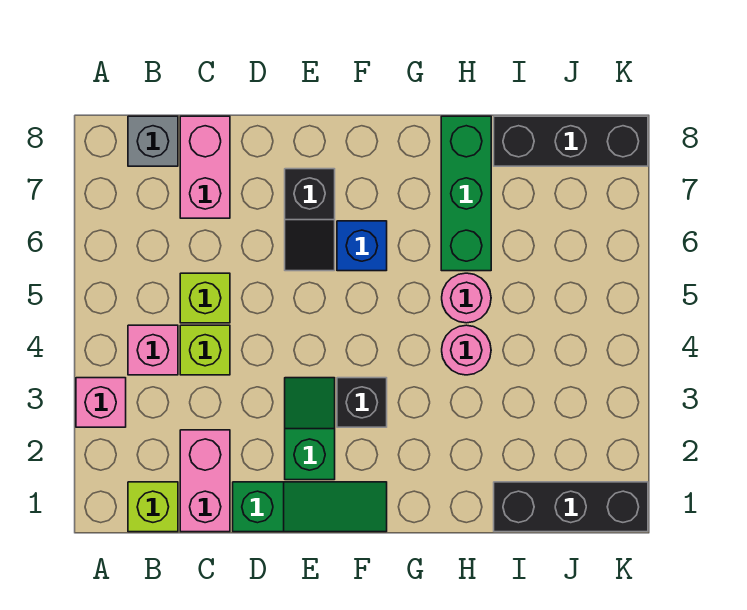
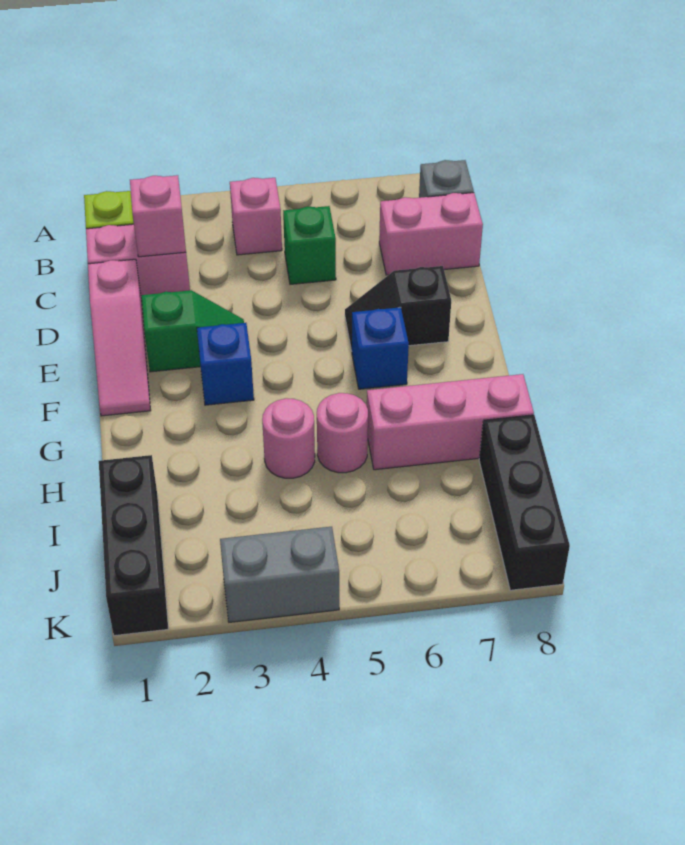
pink 1x1 brick [76,378,126,427] -> pink 1x1 brick moved to [130,175,186,257]
lime 1x1 brick [180,325,230,375] -> none
lime 1x1 brick [180,273,230,323] -> green 1x1 brick [283,206,336,284]
green 1x3 slope [233,482,387,532] -> pink 1x3 slope [88,259,151,416]
black 1x1 brick [337,378,387,427] -> blue 1x1 brick [197,323,254,405]
green 1x3 brick [441,116,491,271] -> pink 1x3 brick [367,374,534,470]
none -> grey 1x2 brick [220,527,339,622]

